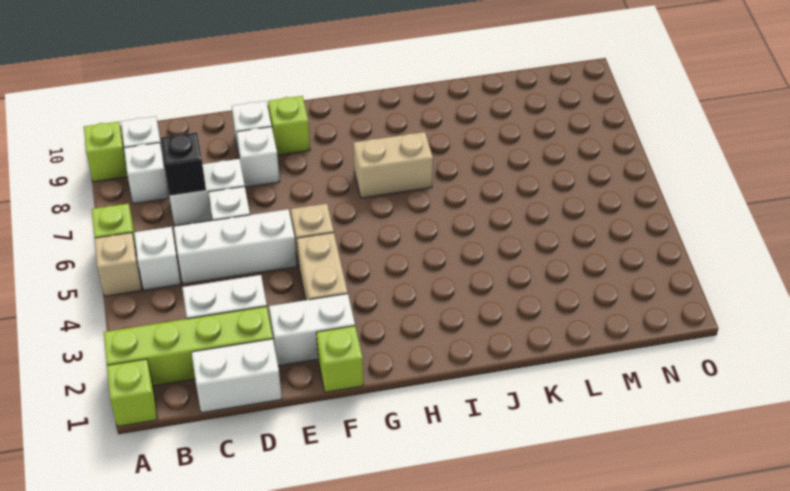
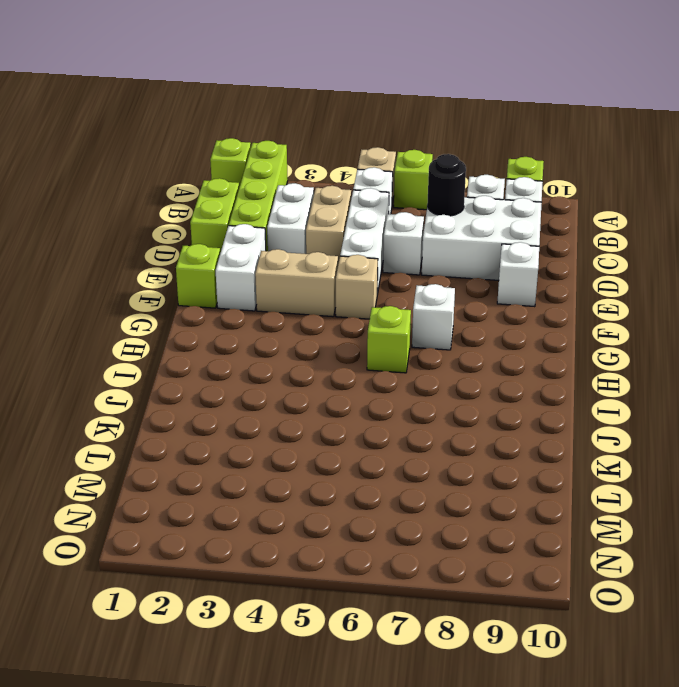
white 1x2 brick [192,339,282,413] -> lime 1x2 brick [190,178,239,253]
white 1x2 brick [170,159,245,226] -> white 2x3 brick [422,196,542,280]
black 1x1 brick [160,132,206,196] -> black 1x1 round brick [427,154,466,216]
white 1x1 brick [237,127,280,187] -> white 1x1 brick moved to [412,284,455,350]
lime 1x1 brick [268,96,310,155] -> lime 1x1 brick moved to [367,306,411,373]
tan 1x2 brick [354,132,433,198] -> tan 1x2 brick moved to [306,186,351,264]

